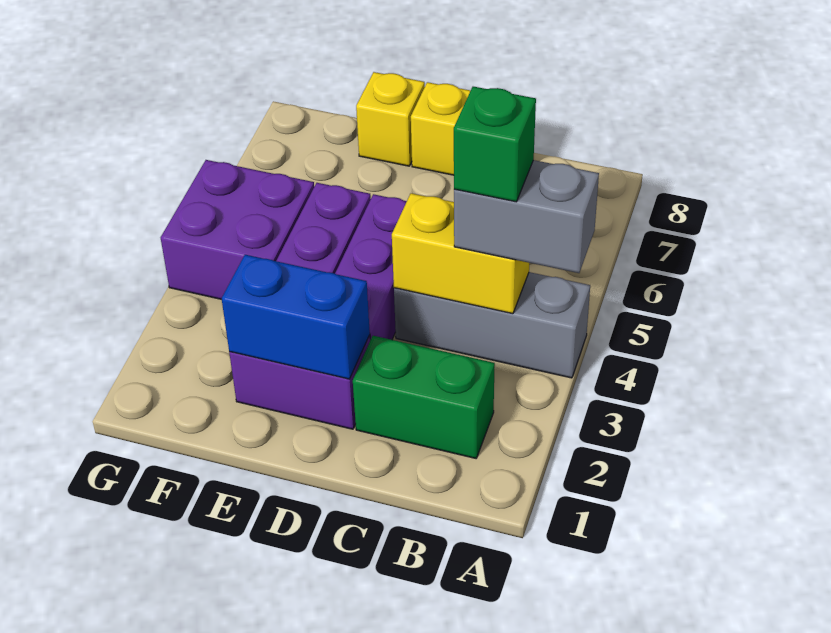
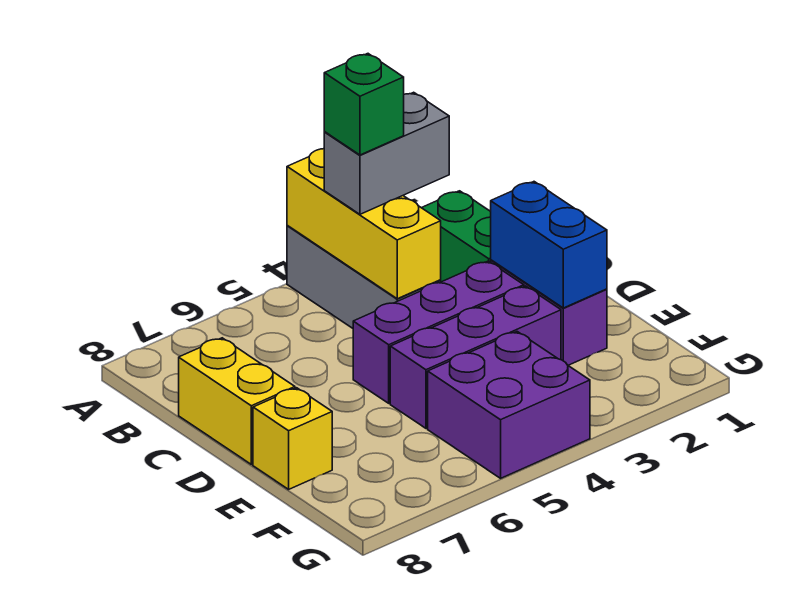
grey 1x2 brick [454,160,599,273] -> grey 1x2 brick turned to [324,92,449,214]
yellow 1x2 brick [392,193,529,314] -> yellow 1x3 brick [287,149,441,299]

